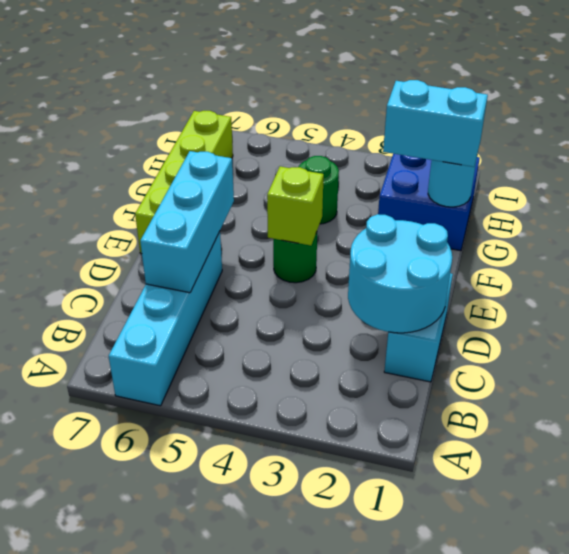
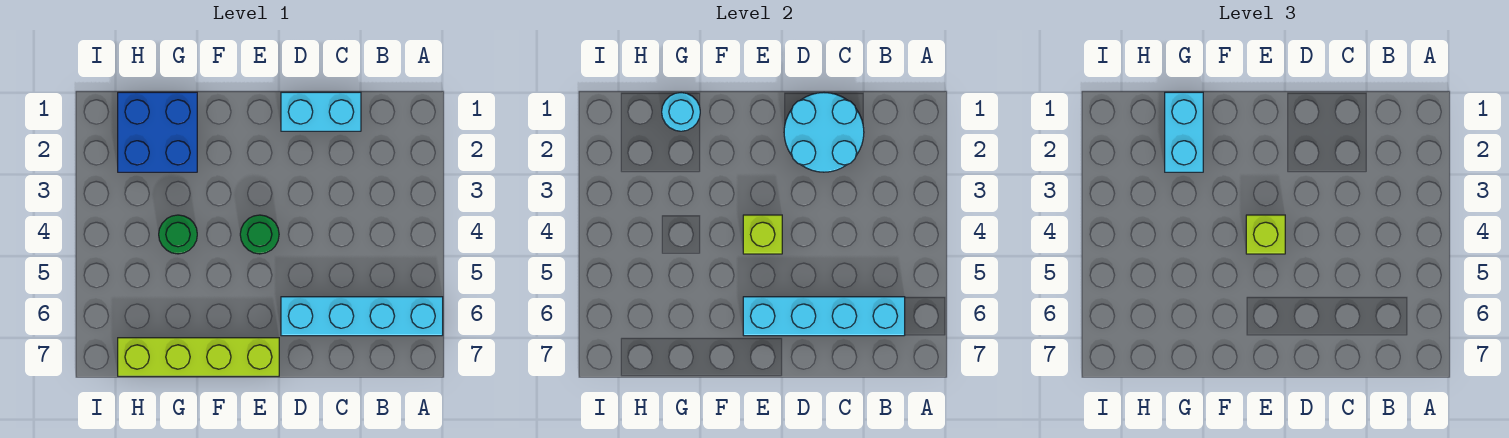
cyan 1x3 brick [140,151,234,293] -> cyan 1x4 brick [743,297,905,336]
none -> lime 1x1 brick [1246,215,1285,254]

